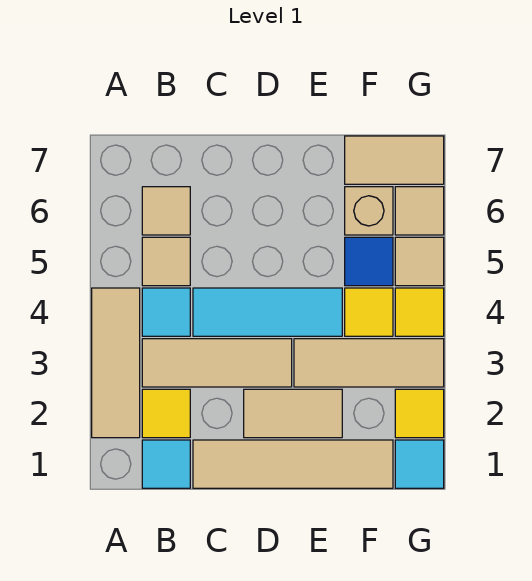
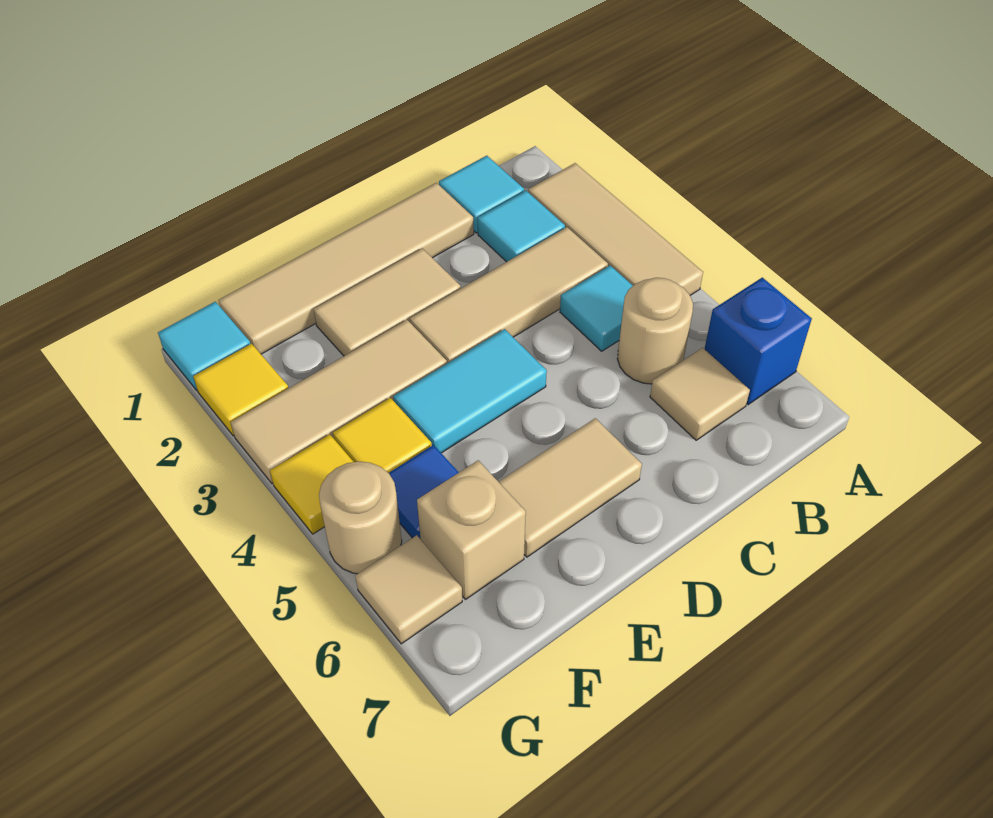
none -> blue 1x1 brick [705,278,812,405]
yellow 1x1 tile [142,389,190,438] -> cyan 1x1 tile [478,191,565,262]
tan 1x1 tile [142,237,190,286] -> tan 1x1 round brick [617,278,693,384]
cyan 1x3 tile [193,288,342,336] -> cyan 1x2 tile [393,329,547,453]
tan 1x2 tile [345,136,444,184] -> tan 1x2 tile moved to [499,418,642,557]
tan 1x1 tile [395,237,444,286] -> tan 1x1 round brick [319,461,402,574]

